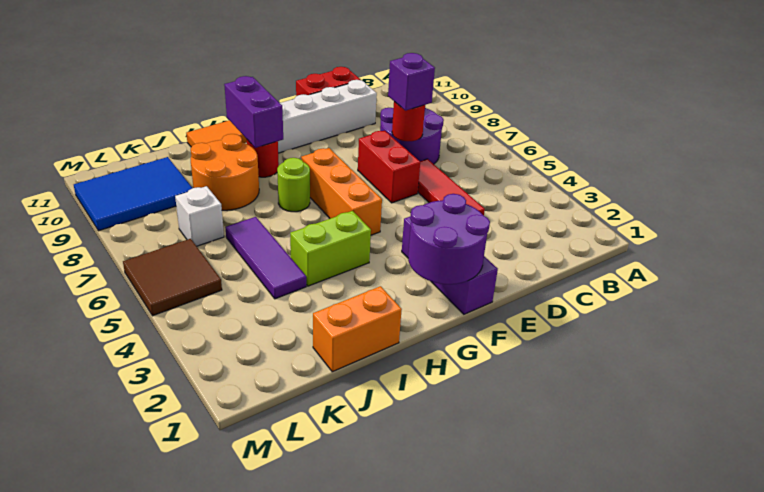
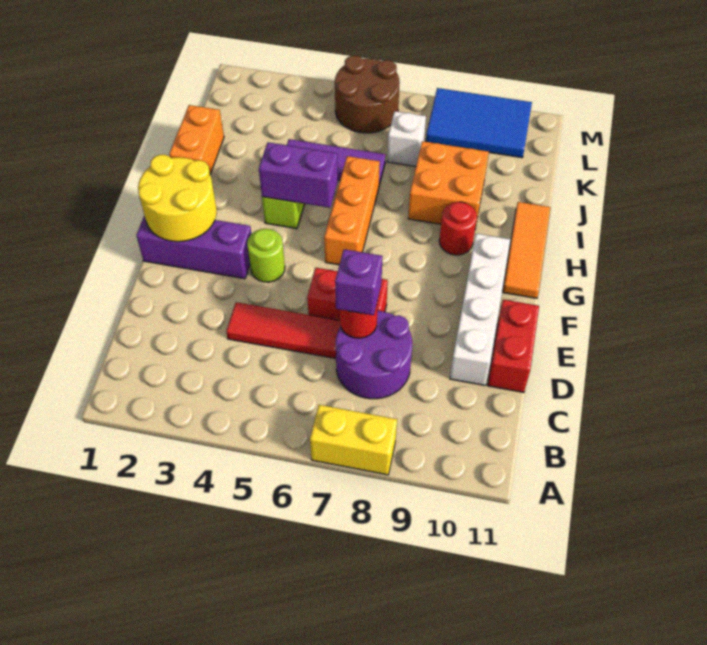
none -> yellow 1x2 brick [310,405,397,475]
purple 2x2 round brick [408,194,490,284] -> yellow 2x2 round brick [138,155,217,242]
orange 1x3 brick [301,148,382,235] -> orange 1x3 brick turned to [324,156,380,265]
lime 1x1 round brick [277,158,310,212] -> lime 1x1 round brick moved to [247,229,285,282]
purple 1x2 brick [224,76,283,148] -> purple 1x2 brick moved to [259,142,338,208]
orange 2x2 round brick [191,134,259,210] -> orange 2x2 brick [408,141,489,229]
blue 2x3 tile [74,157,192,231] -> blue 2x3 tile turned to [426,88,532,158]
brown 2x2 tile [123,239,222,316] -> brown 2x2 round brick [335,56,400,133]

